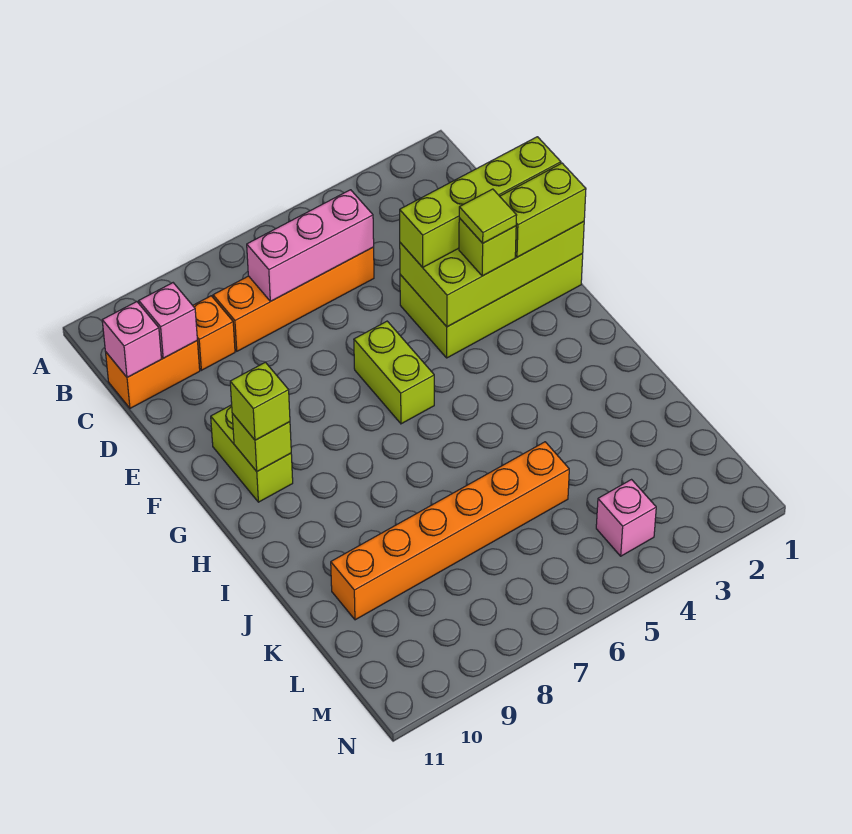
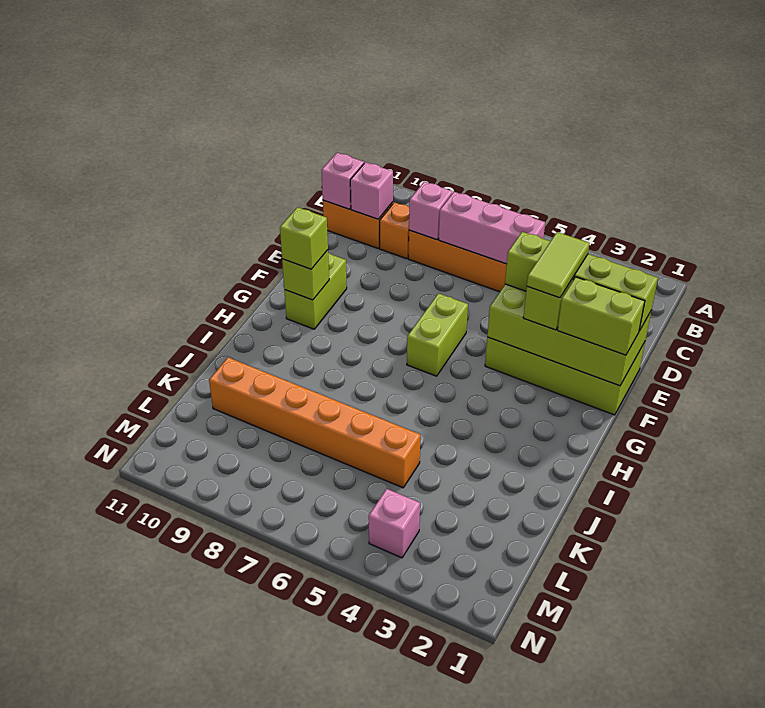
none -> pink 1x1 brick [409,182,452,240]
lime 1x1 tile [459,189,517,243] -> lime 1x2 tile [527,232,589,298]

